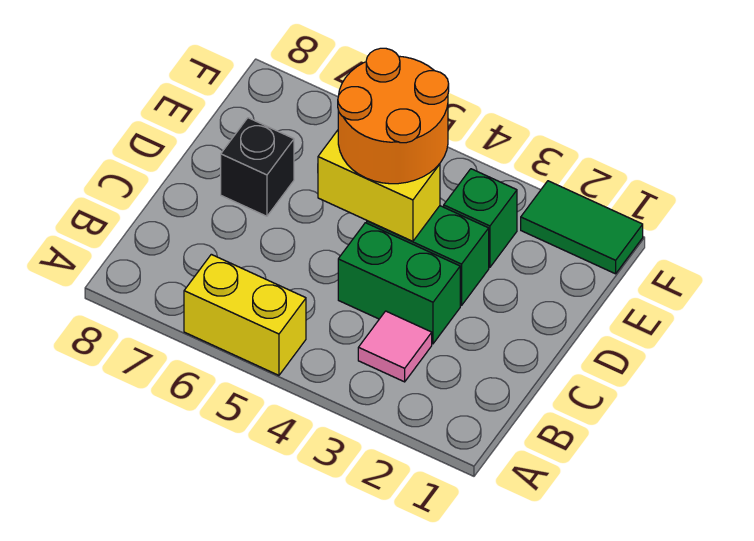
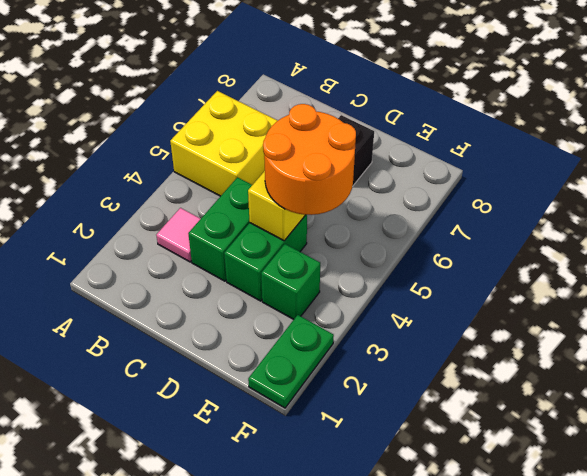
yellow 1x2 brick [184,254,306,375] -> yellow 2x2 brick [170,91,278,196]
green 1x2 tile [521,181,643,274] -> green 1x2 plate [248,315,334,408]

